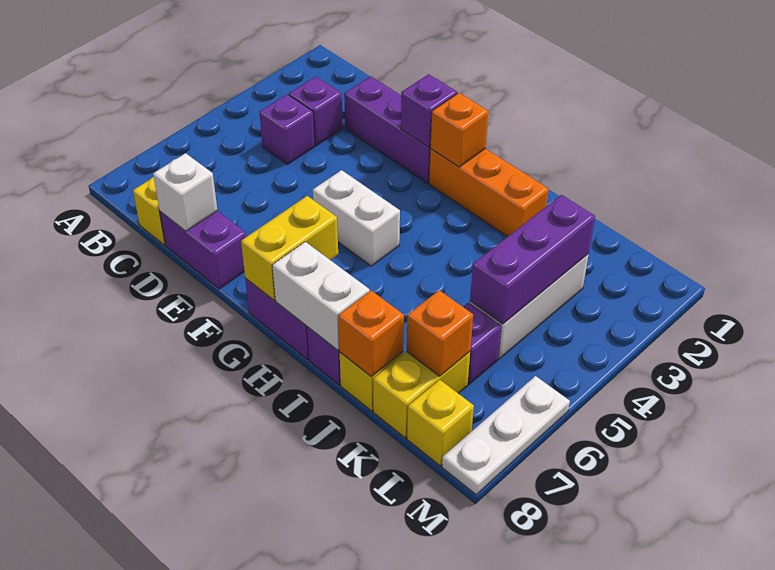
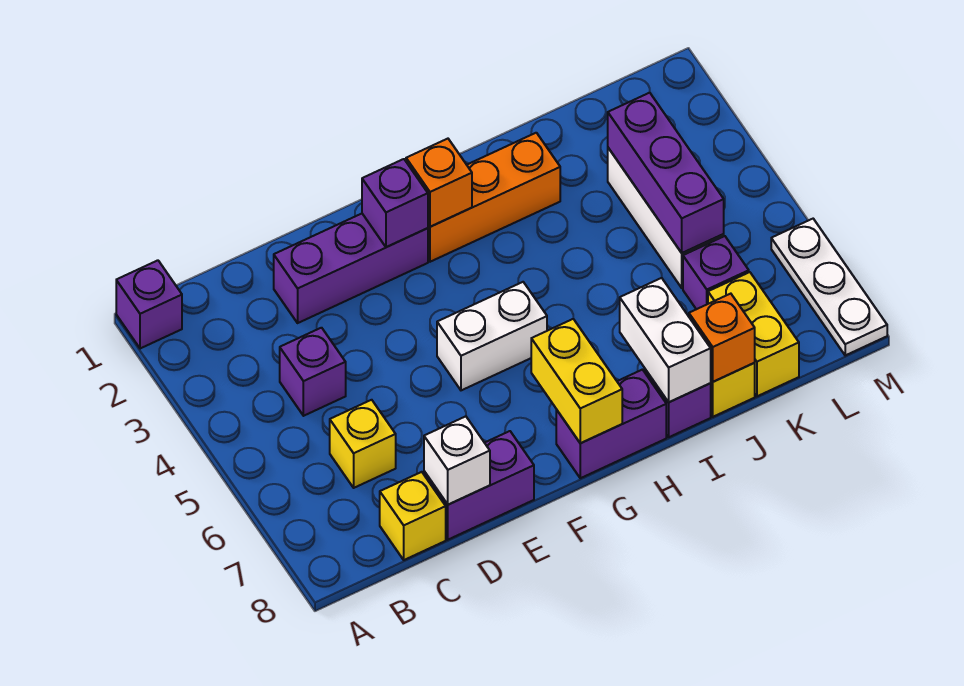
purple 1x1 brick [289,77,343,145] -> purple 1x1 brick moved to [116,260,182,349]
white 1x2 brick [272,242,370,350] -> white 1x2 brick turned to [620,278,711,402]
orange 1x1 brick [407,290,473,376] -> none
yellow 1x1 brick [407,380,474,466] -> yellow 1x1 brick moved to [330,400,396,488]

